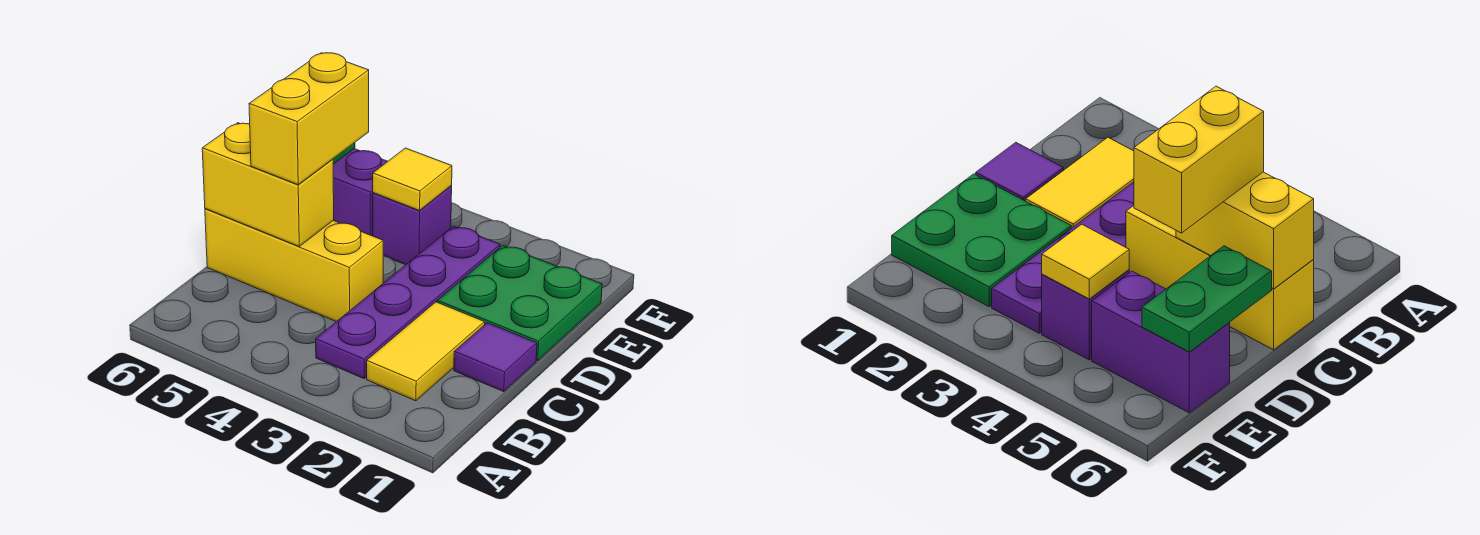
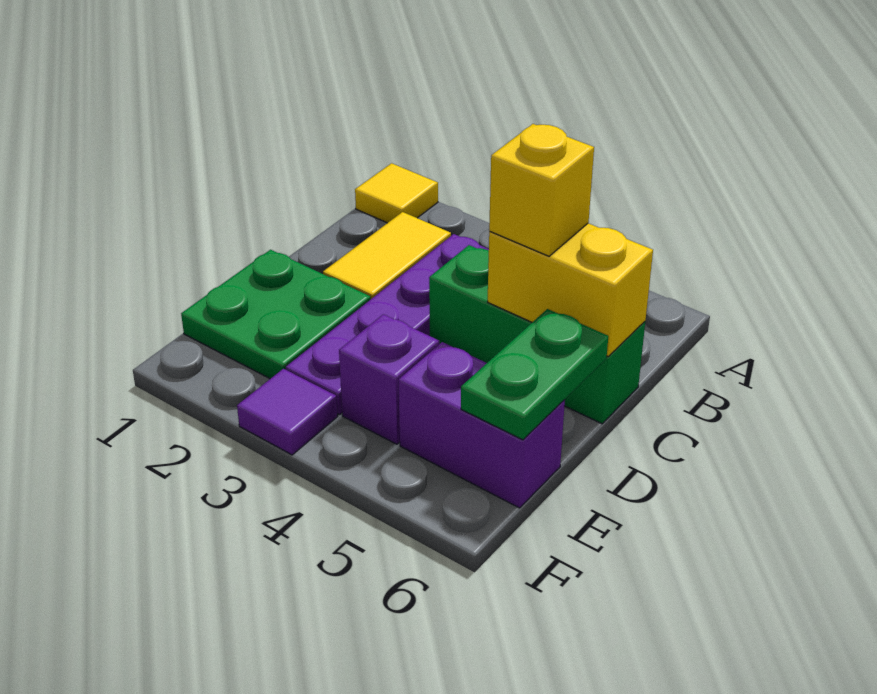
purple 1x1 tile [454,323,537,392] -> purple 1x1 tile moved to [237,369,338,455]
yellow 1x3 brick [205,209,383,322] -> green 1x3 brick [429,245,645,424]
yellow 1x2 brick [249,53,369,185] -> yellow 1x1 brick [489,124,594,256]
yellow 1x1 tile [373,148,452,210] -> yellow 1x1 tile moved to [355,163,438,223]

